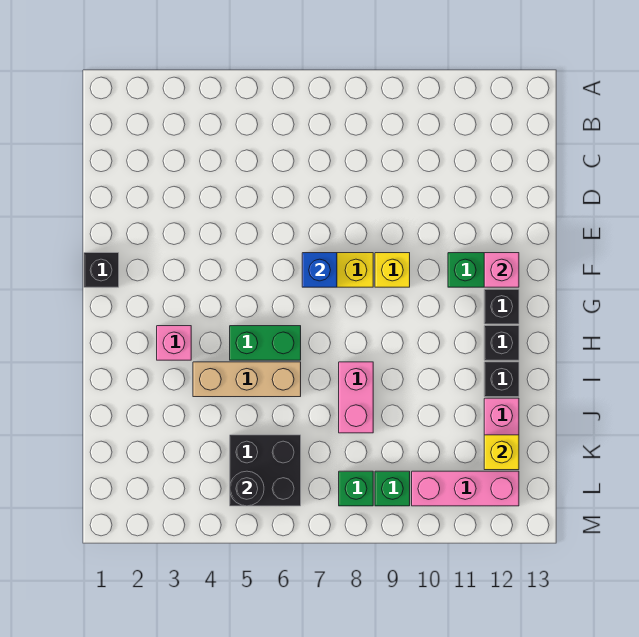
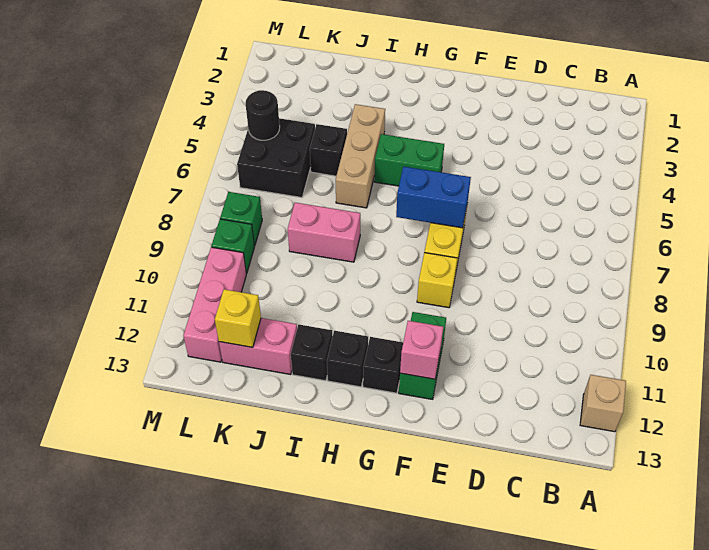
none -> tan 1x1 brick [580,375,626,432]
black 1x1 brick [84,253,119,287] -> black 1x1 brick moved to [310,124,347,176]
blue 1x1 brick [302,253,337,287] -> blue 1x2 brick [396,166,471,228]
pink 1x1 brick [157,326,191,360] -> none
green 1x2 brick [230,326,301,360] -> green 1x2 brick turned to [374,134,444,186]

